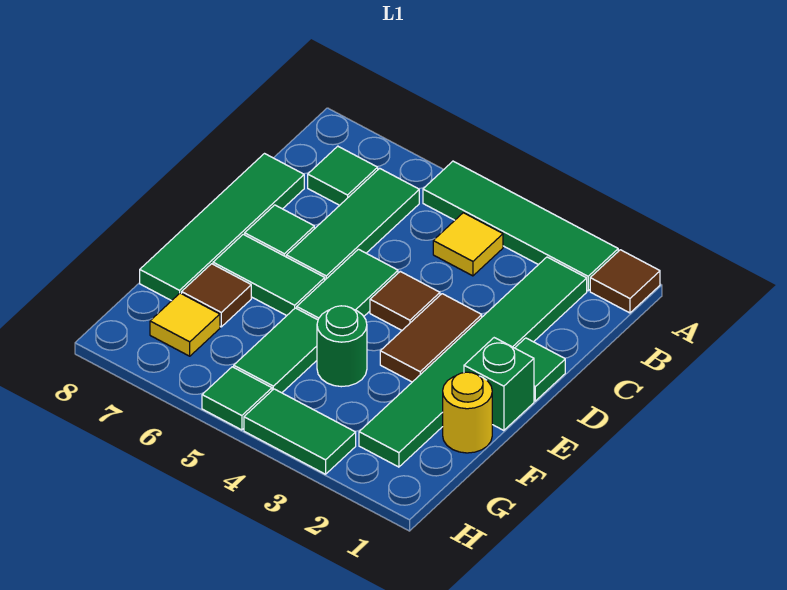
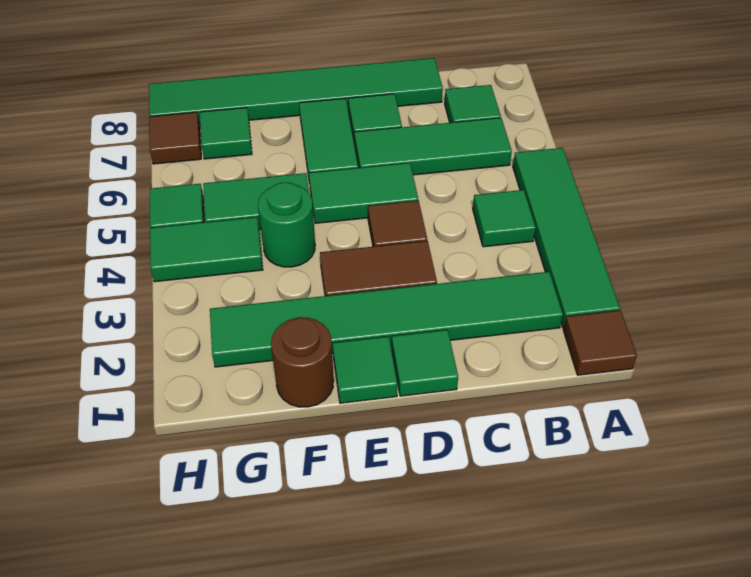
yellow 1x1 tile [433,213,503,276] -> green 1x1 tile [473,190,536,247]
green 1x4 tile [140,154,304,301] -> green 1x6 tile [149,58,443,125]
green 1x1 brick [464,338,534,430] -> green 1x1 tile [333,336,398,403]
yellow 1x1 round brick [443,372,492,453] -> brown 1x1 round brick [271,317,334,407]
brown 1x1 tile [182,264,251,327] -> brown 1x1 tile moved to [149,112,201,164]
yellow 1x1 tile [150,293,220,356] -> green 1x1 tile [200,108,252,159]
green 1x2 tile [244,389,356,474] -> green 1x2 tile turned to [150,217,263,282]

